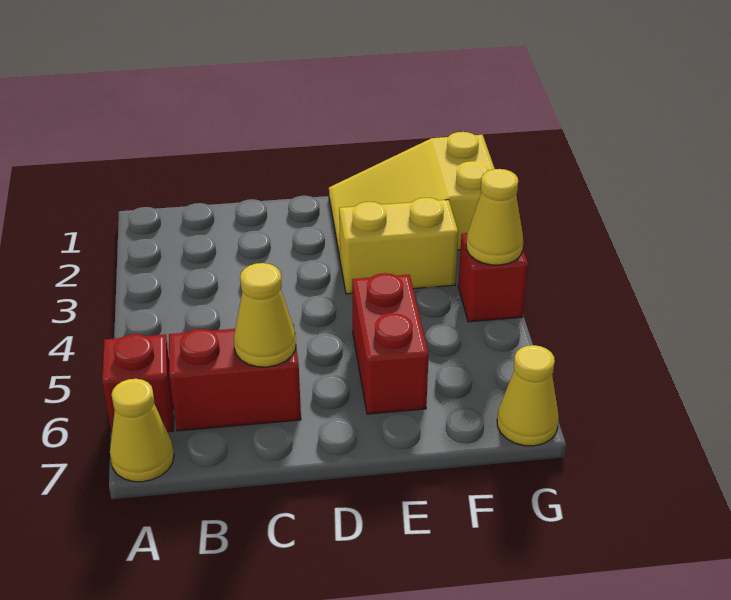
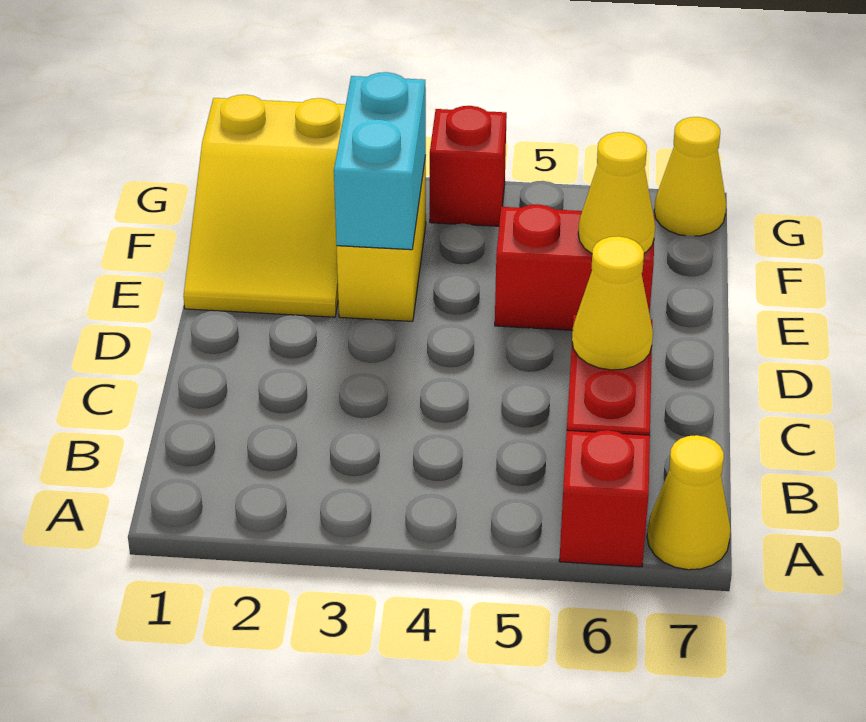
none -> cyan 1x2 brick [334,72,426,250]
yellow 1x1 cone [466,169,523,265] -> yellow 1x1 cone moved to [578,132,655,254]

